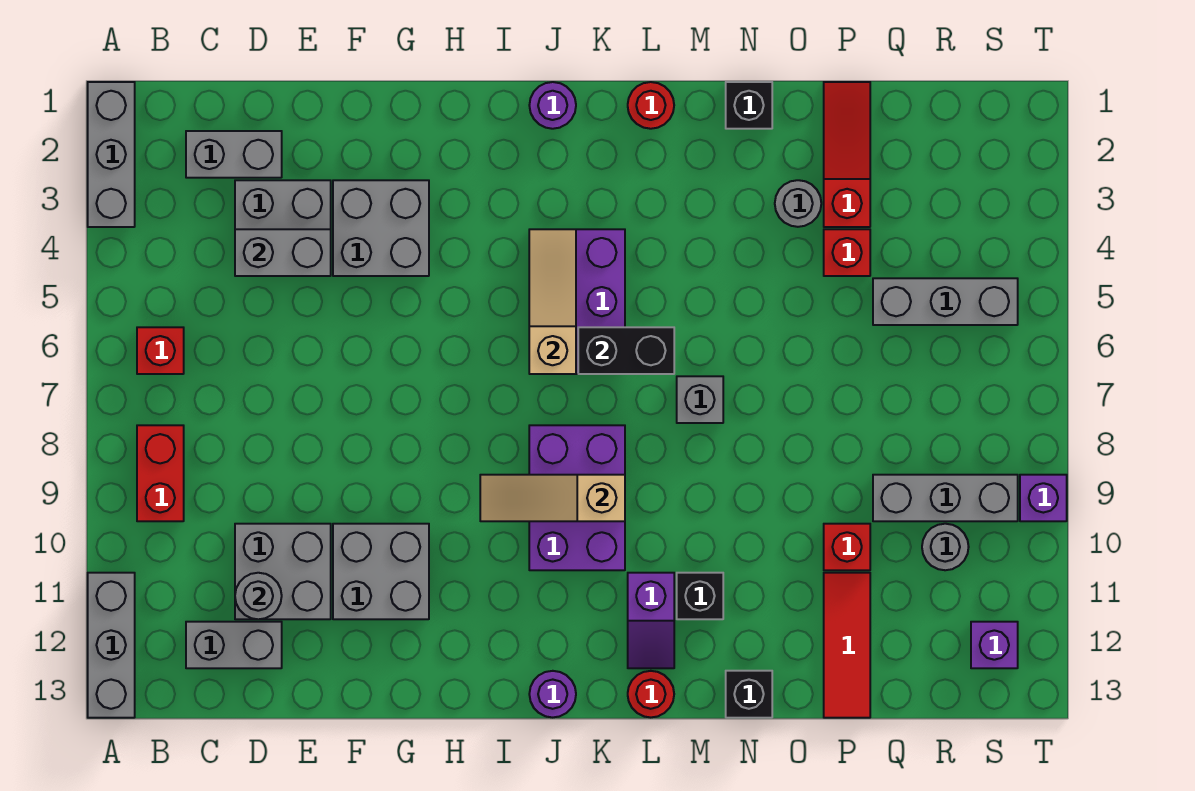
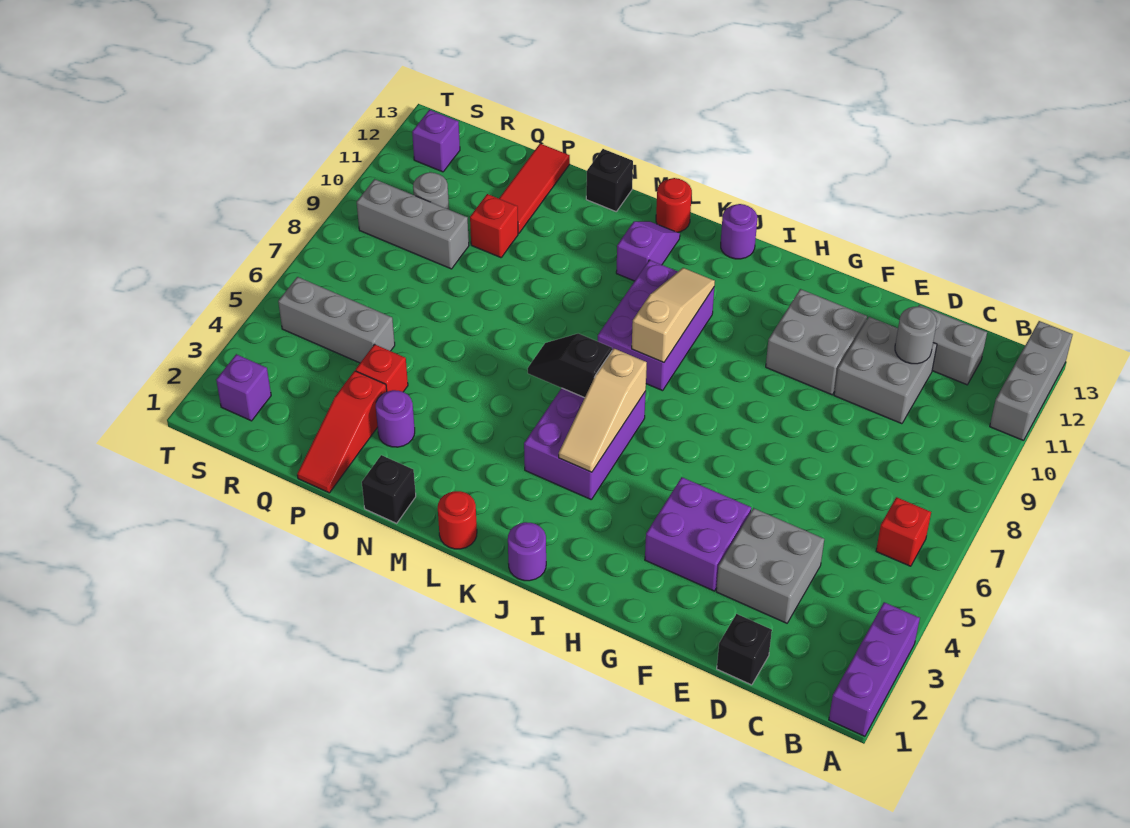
grey 1x3 brick [88,82,135,227] -> purple 1x3 brick [829,602,920,736]
red 1x2 brick [137,425,184,521] -> none
grey 1x2 brick [186,131,282,178] -> none
grey 1x2 brick [235,229,331,276] -> none
grey 2x2 brick [333,180,429,276] -> purple 2x2 brick [645,477,751,591]
tan 1x3 slope [480,475,625,521] -> tan 1x3 slope turned to [632,268,715,362]
black 1x2 brick [578,327,674,374] -> black 1x2 slope [528,333,612,398]
grey 1x1 brick [677,376,723,423] -> none
black 1x1 brick [677,573,723,619] -> black 1x1 brick moved to [717,614,772,685]
grey 1x1 round brick [775,180,821,227] -> purple 1x1 round brick [376,390,415,447]
purple 1x1 brick [1020,475,1067,521] -> purple 1x1 brick moved to [216,354,271,421]

